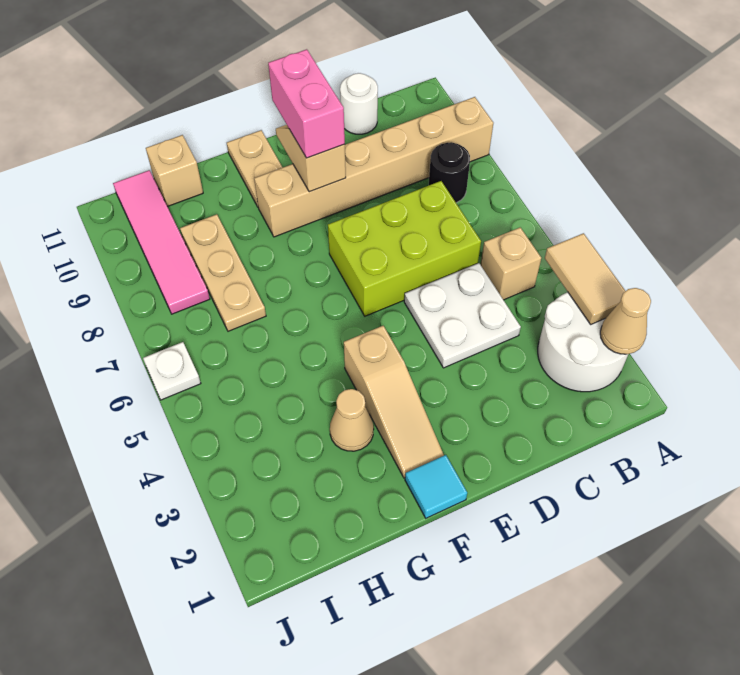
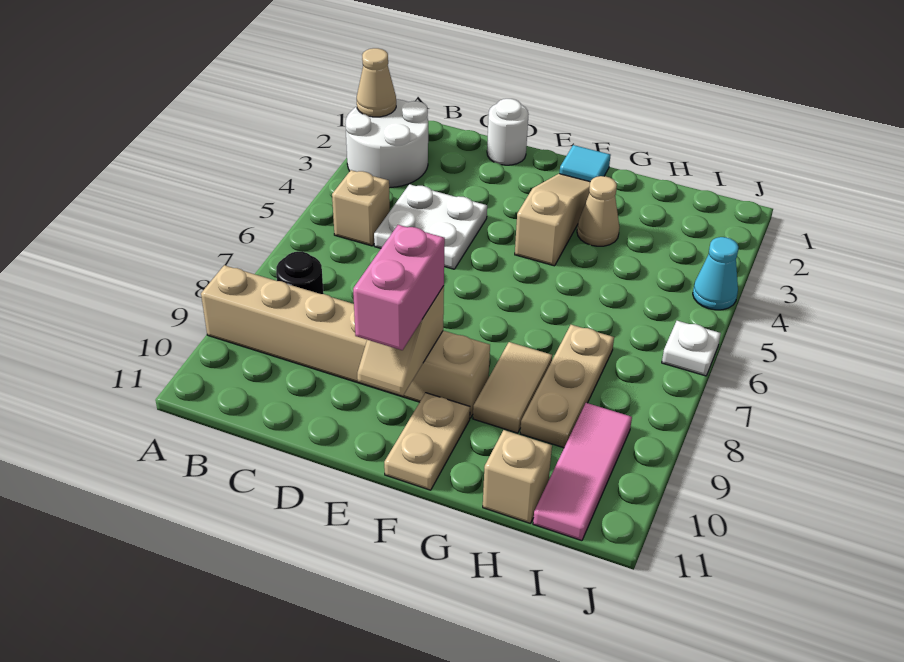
tan 1x2 tile [545,233,625,324] -> tan 1x2 tile moved to [473,342,552,433]
lime 2x3 brick [328,181,481,316] -> none
white 1x1 round brick [340,73,378,134] -> white 1x1 round brick moved to [487,99,529,165]
pink 1x4 tile [113,170,210,314] -> pink 1x3 tile [533,403,632,541]
none -> cyan 1x1 cone [693,237,739,310]

